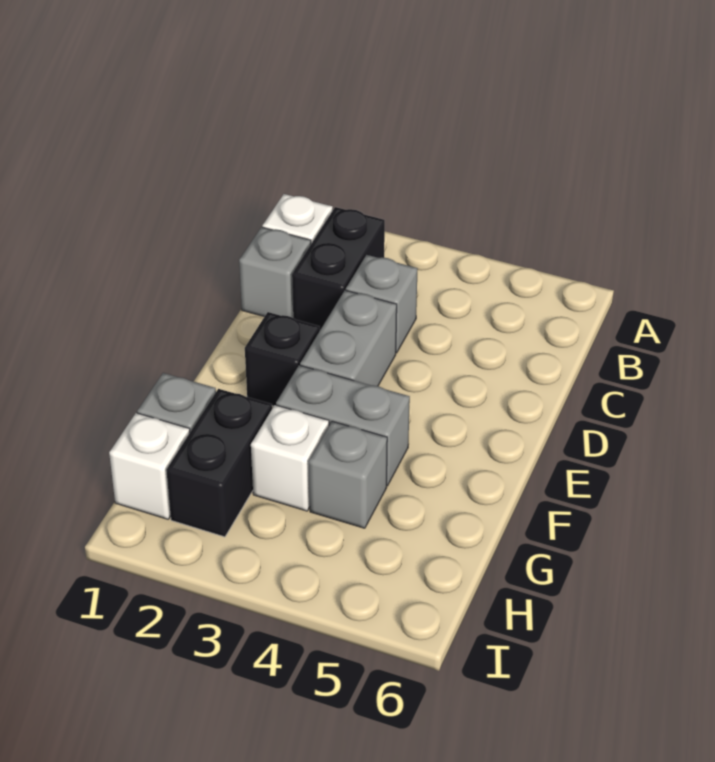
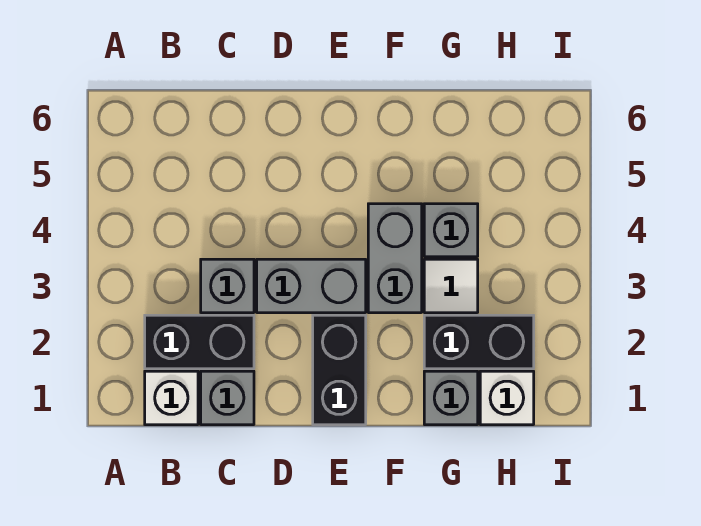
black 1x1 brick [245,312,320,406] -> black 1x2 brick [313,315,366,425]
white 1x1 brick [251,405,329,511] -> white 1x1 tile [424,259,478,313]

